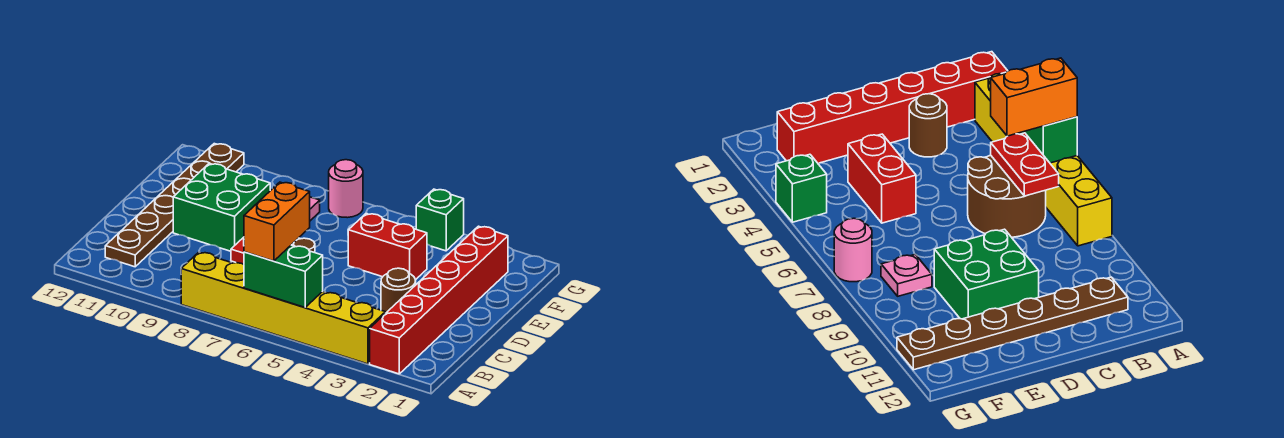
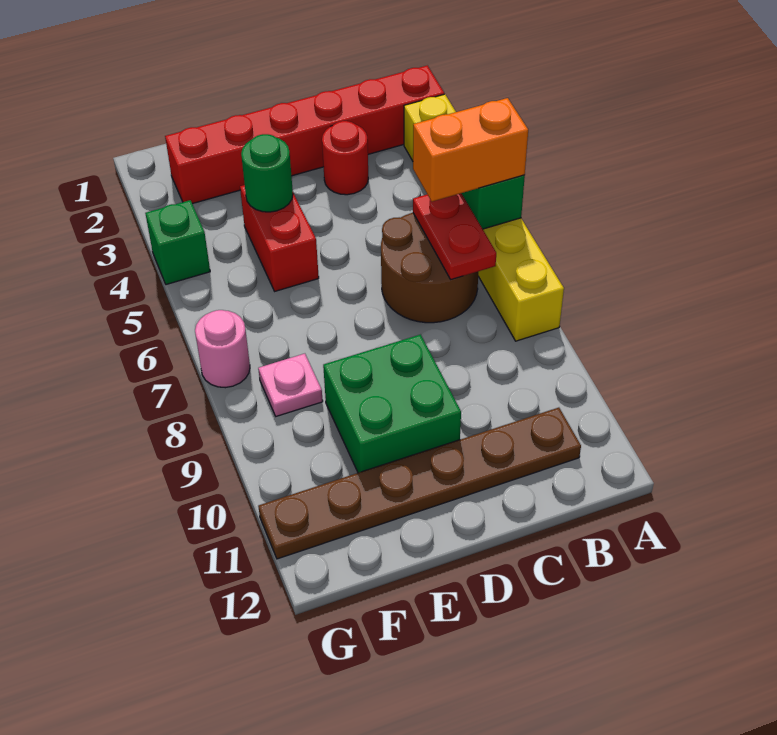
brown 1x1 round brick [381,268,416,313] -> red 1x1 round brick [322,121,368,195]
none -> green 1x1 round brick [241,134,293,212]

